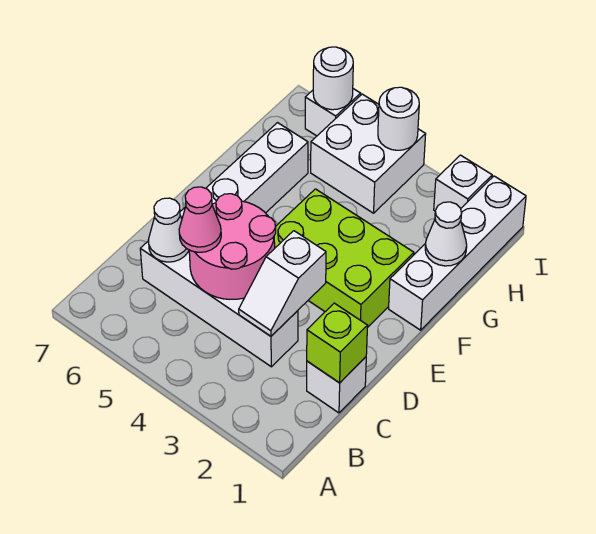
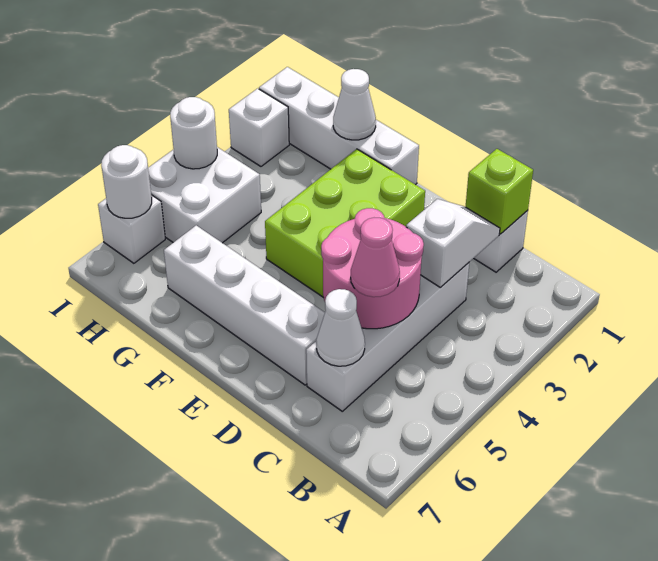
white 1x2 slope [239,231,326,336] -> white 1x2 slope turned to [406,199,500,288]

